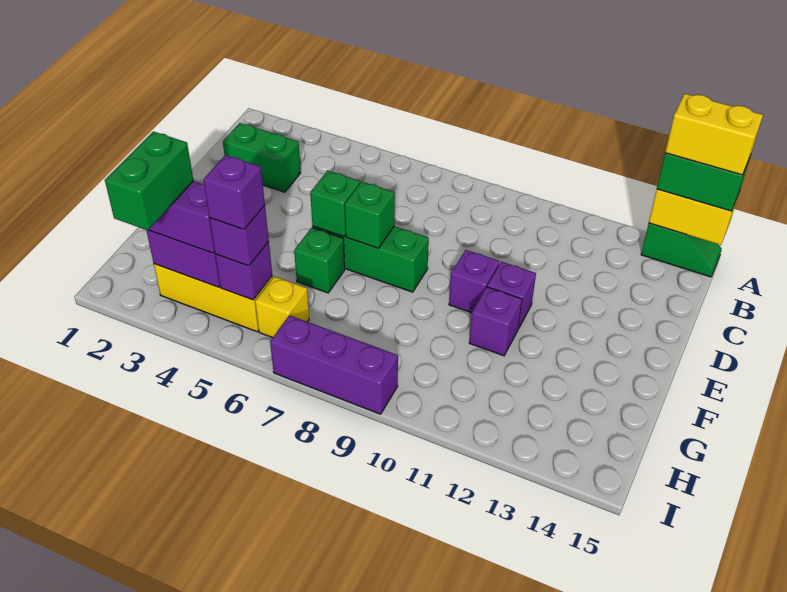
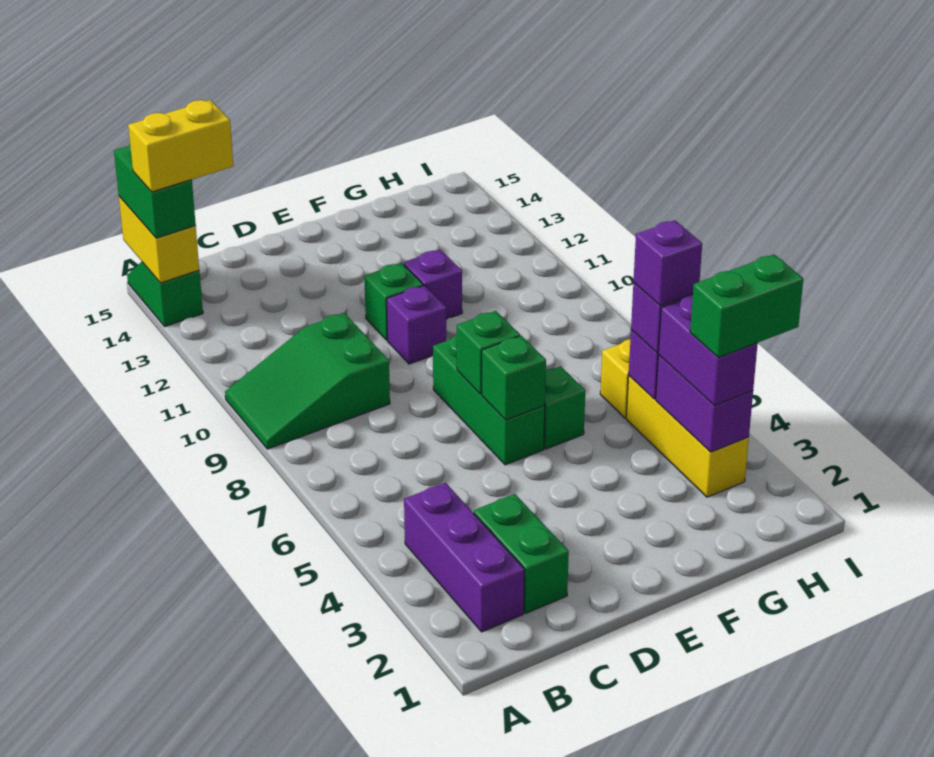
none -> green 2x3 slope [225,313,390,449]
yellow 1x2 brick [665,94,763,175] -> yellow 1x2 brick turned to [128,100,233,192]
purple 1x1 brick [487,262,536,329] -> green 1x1 brick [364,263,423,340]
purple 1x3 brick [270,315,398,414] -> purple 1x3 brick moved to [404,483,525,632]

